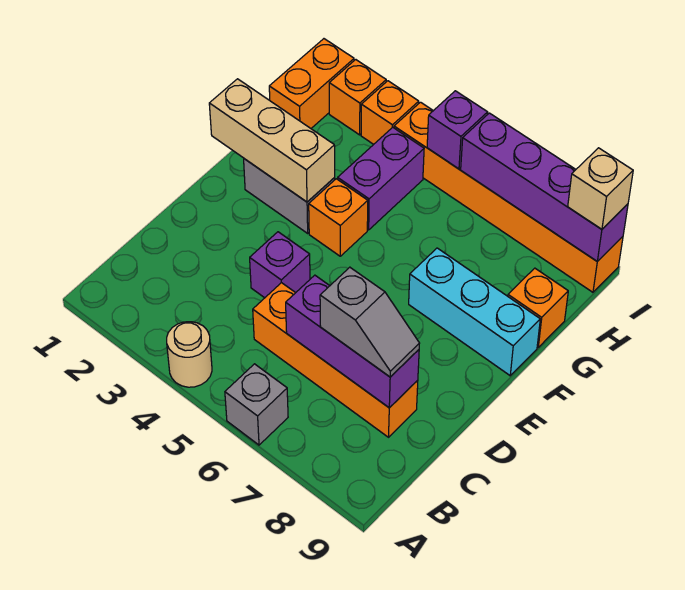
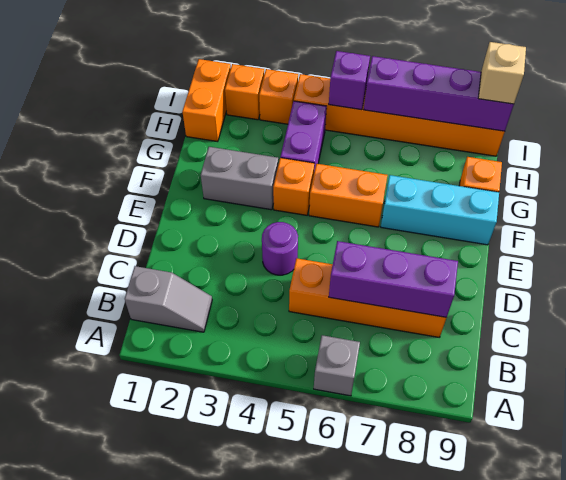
tan 1x1 round brick [167,322,212,387] -> none
grey 1x2 slope [320,267,420,377] -> grey 1x2 slope moved to [125,266,212,332]
purple 1x1 brick [250,232,310,298] -> purple 1x1 round brick [262,222,298,275]
tan 1x3 brick [209,79,335,202] -> none
none -> orange 1x2 brick [309,164,387,227]

